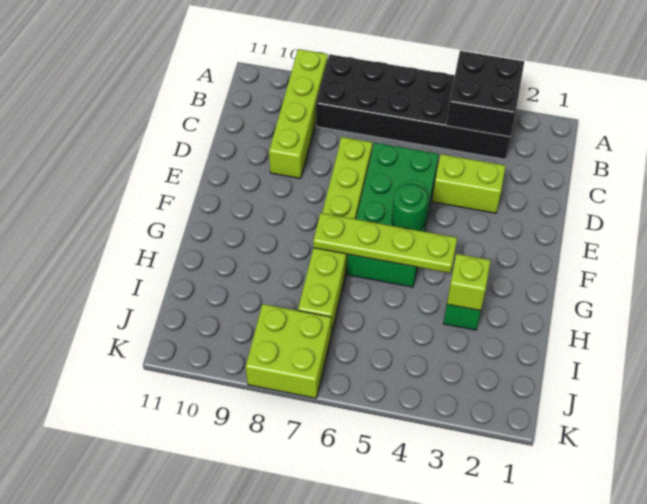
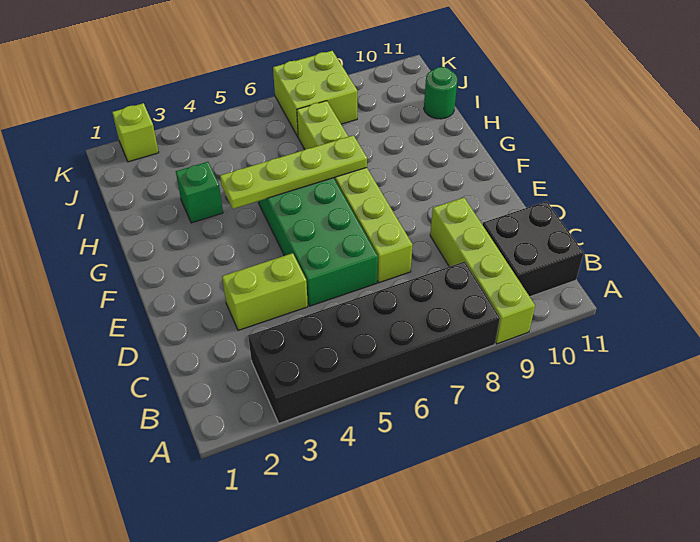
black 2x2 brick [446,51,524,137] -> black 2x2 brick moved to [482,201,584,297]
green 1x1 round brick [392,184,428,231] -> green 1x1 round brick moved to [424,67,457,119]
lime 1x1 brick [447,254,491,311] -> lime 1x1 brick moved to [112,103,159,162]

